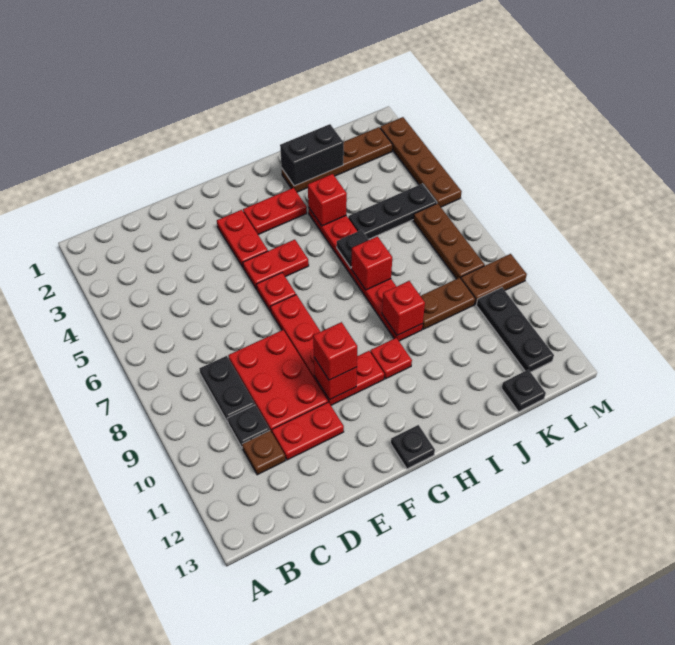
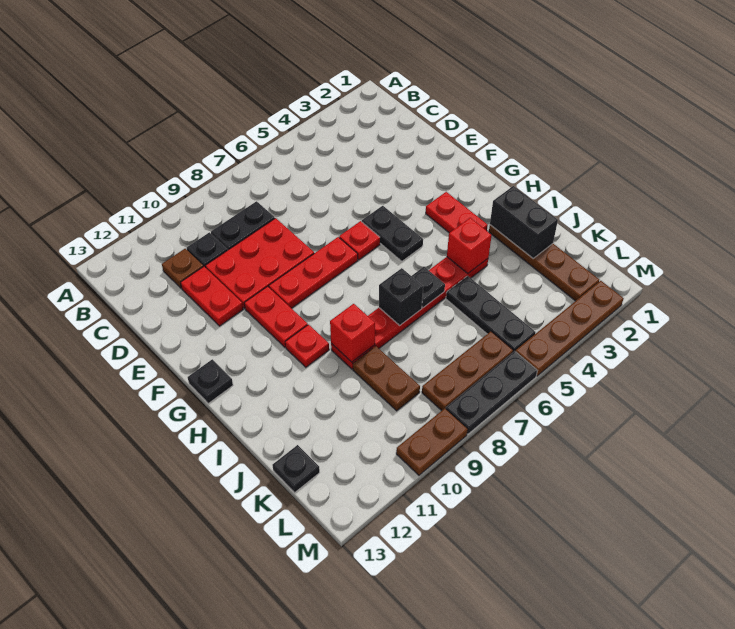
red 1x2 plate [217,210,268,267] -> none
red 1x2 plate [243,240,309,289] -> black 1x2 plate [362,206,423,261]
red 1x1 brick [314,358,357,400] -> none
red 1x1 brick [313,322,357,380] -> none
red 1x1 brick [351,236,392,290] -> black 1x1 brick [379,268,423,326]
brown 1x2 plate [461,254,527,304] -> brown 1x2 plate turned to [396,408,468,475]
black 1x3 plate [476,288,554,372] -> black 1x3 plate moved to [446,351,537,434]

